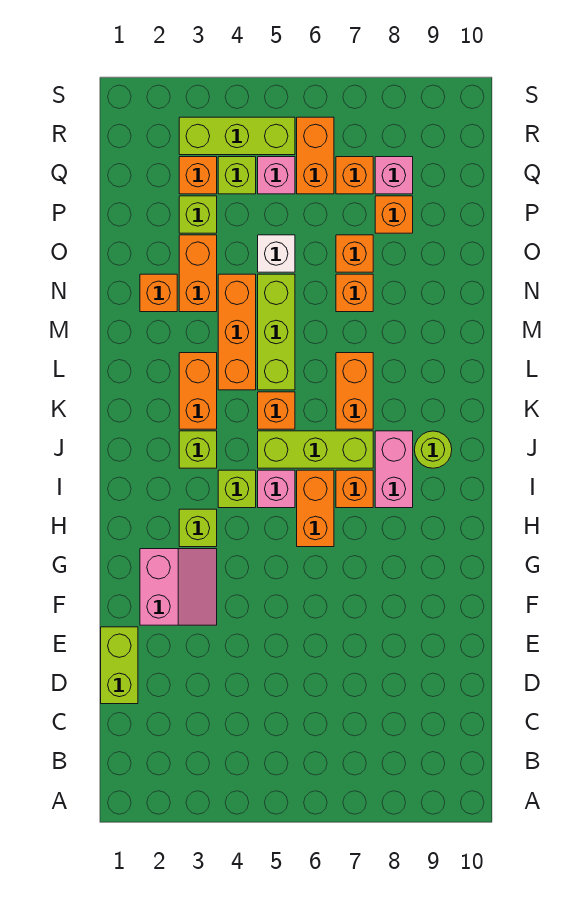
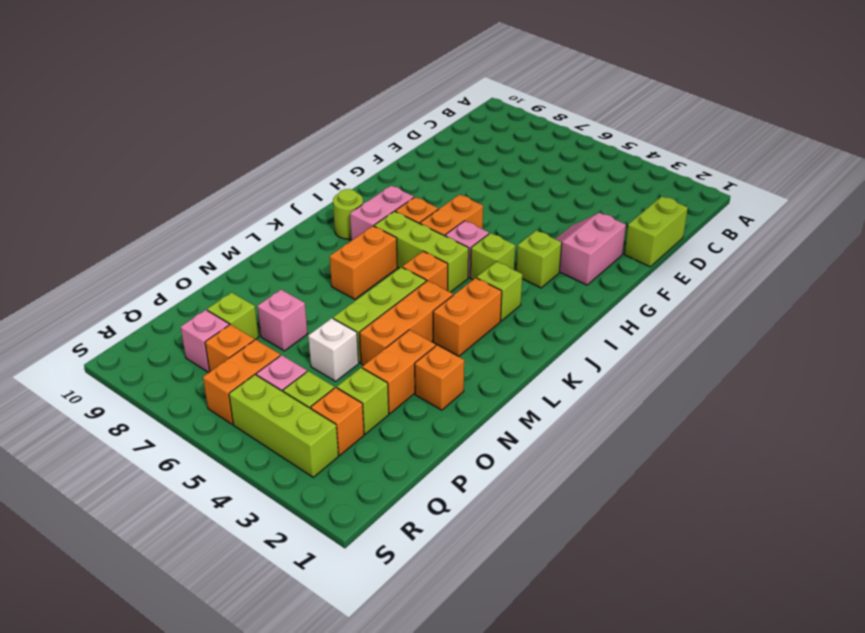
orange 1x1 brick [336,274,373,312] -> none
orange 1x1 brick [336,235,373,272] -> pink 1x1 brick [257,290,307,351]
orange 1x1 brick [375,196,413,233] -> lime 1x1 brick [207,293,259,340]

